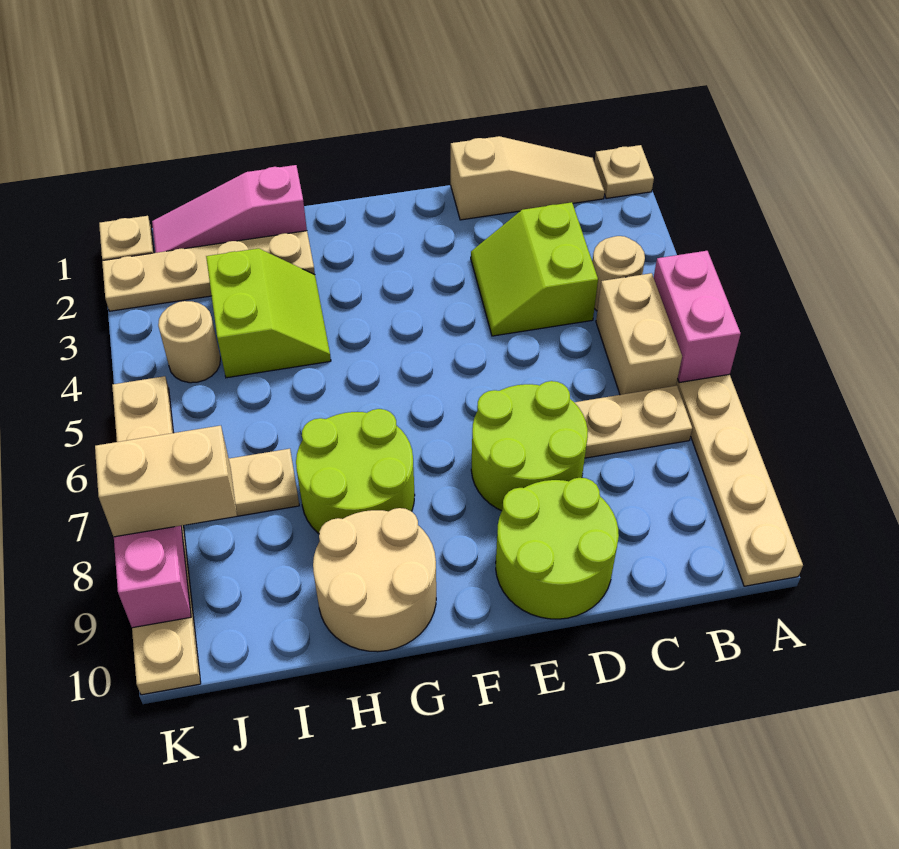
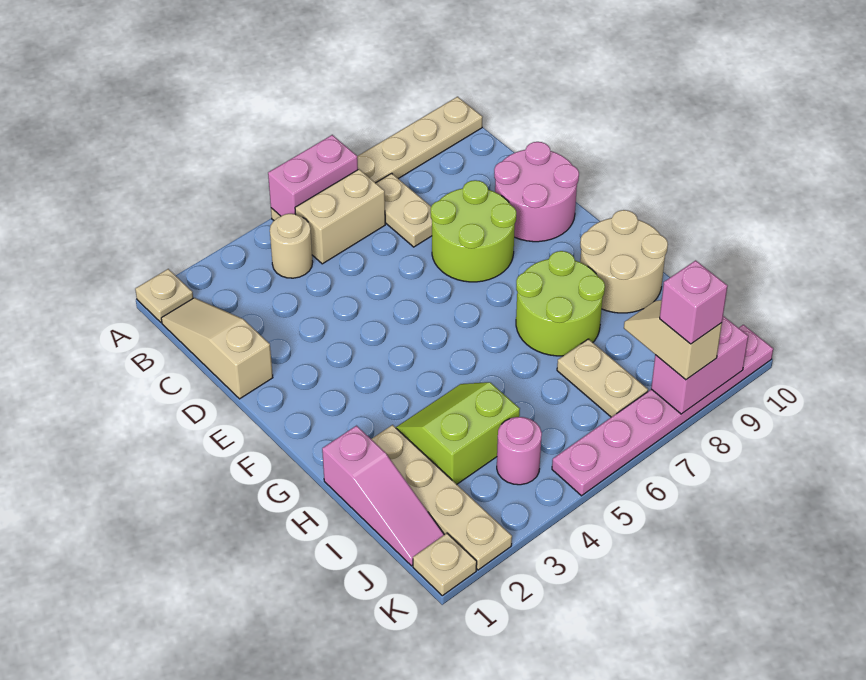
lime 2x2 slope [471,202,598,336] -> none
lime 2x2 round brick [496,478,619,619] -> pink 2x2 round brick [494,142,579,242]
tan 1x1 round brick [158,301,220,383] -> pink 1x1 round brick [497,417,542,485]
tan 1x2 brick [95,426,237,537] -> tan 1x2 slope [624,300,722,380]
tan 1x6 plate [112,376,201,695] -> pink 1x6 plate [552,325,773,496]
none -> pink 1x1 brick [660,260,727,344]

